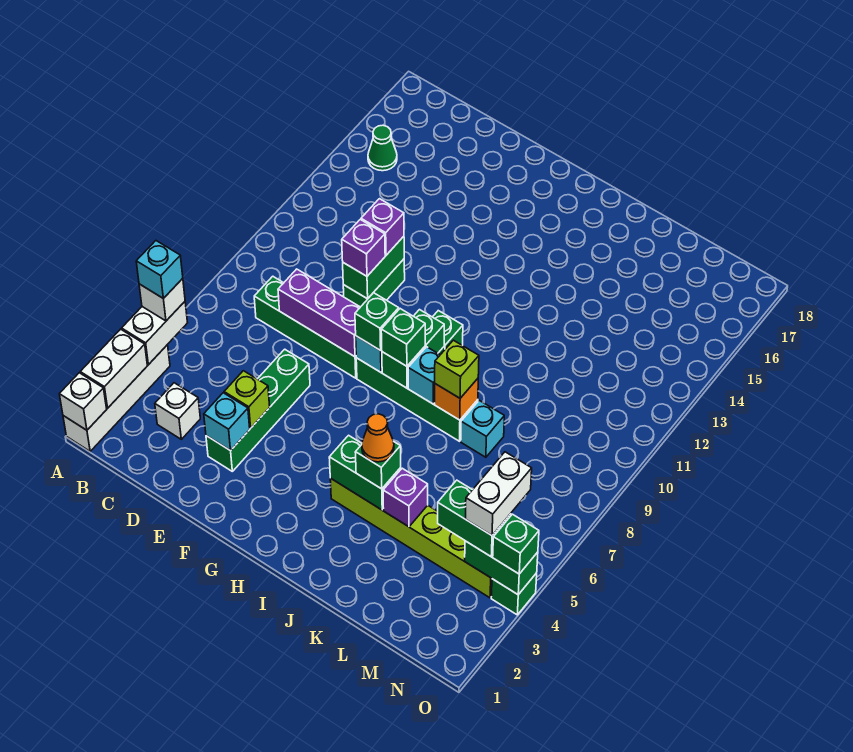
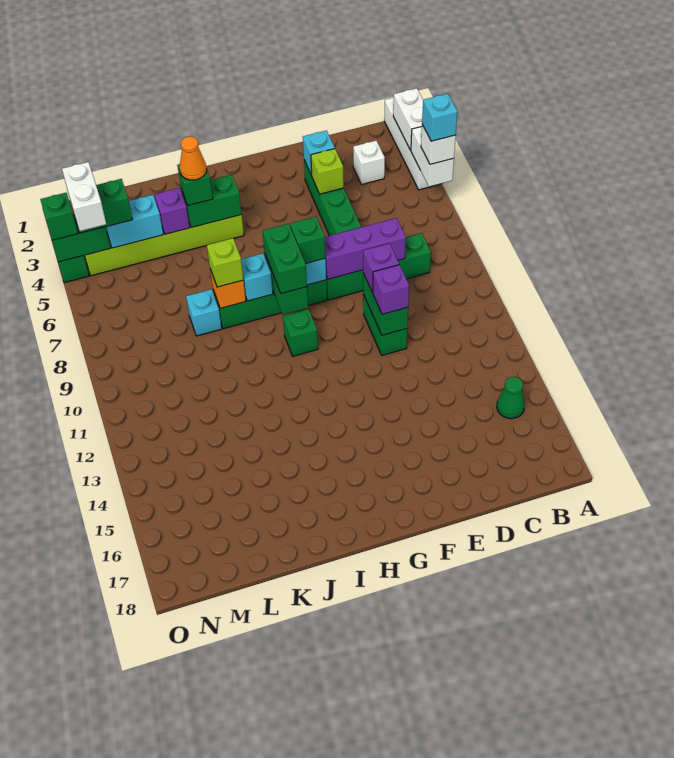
white 1x1 brick [59,373,107,430] -> none
green 1x1 brick [381,309,425,366] -> green 1x2 brick [263,224,307,294]
none -> cyan 1x2 brick [106,195,163,248]

